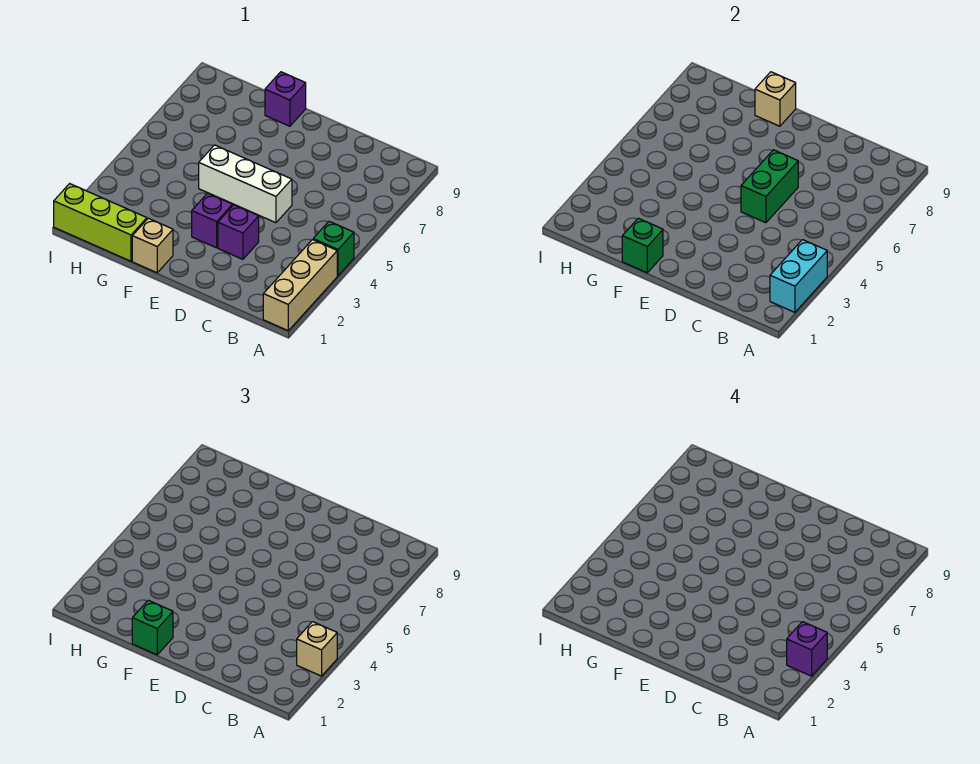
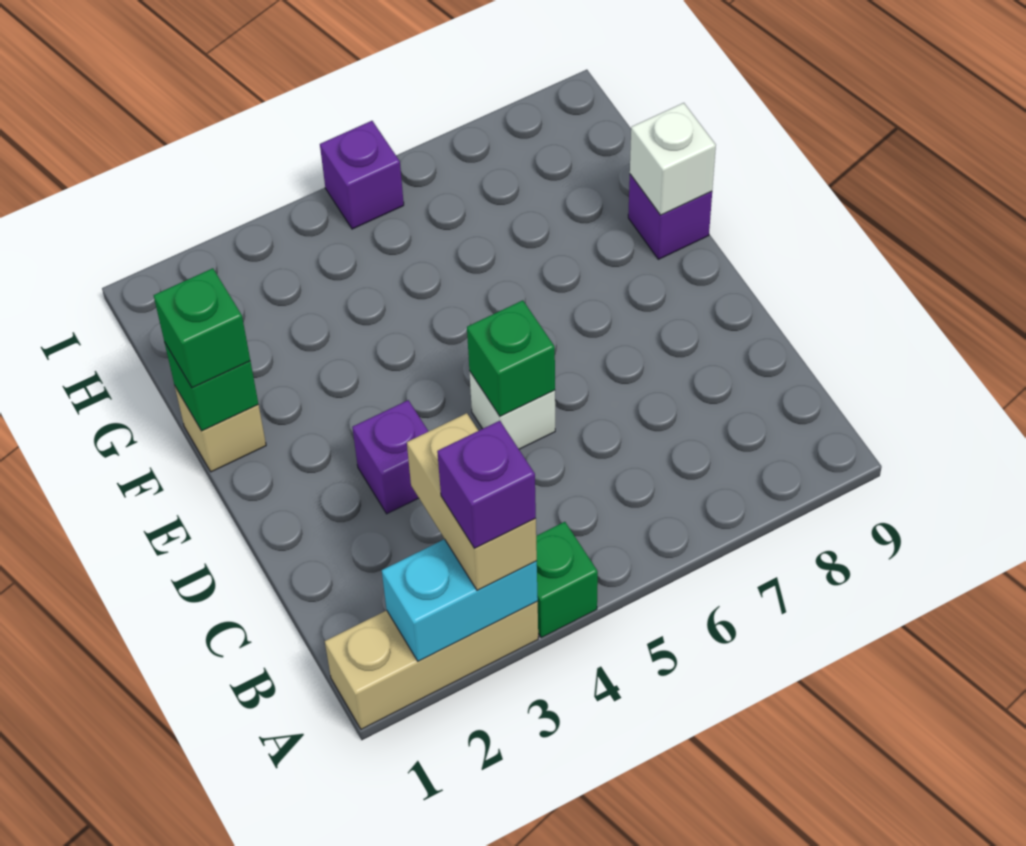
tan 1x1 brick [297,622,337,676] -> tan 1x2 brick [407,413,537,590]
white 1x3 brick [199,145,292,223] -> white 1x1 brick [469,371,555,449]
green 1x2 brick [741,150,798,223] -> green 1x1 brick [467,300,555,417]
purple 1x1 brick [192,193,232,248] -> purple 1x1 brick moved to [320,121,404,229]
tan 1x1 brick [755,72,796,126] -> white 1x1 brick [630,103,716,215]
lime 1x3 brick [54,184,147,261] -> none

